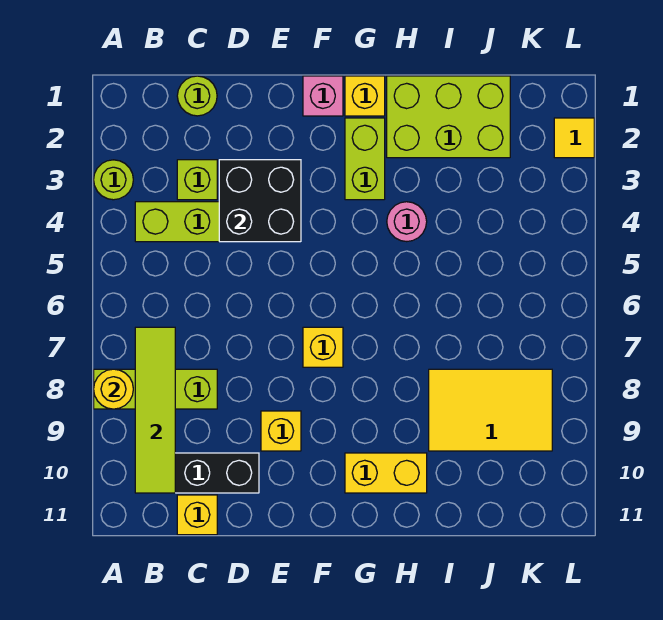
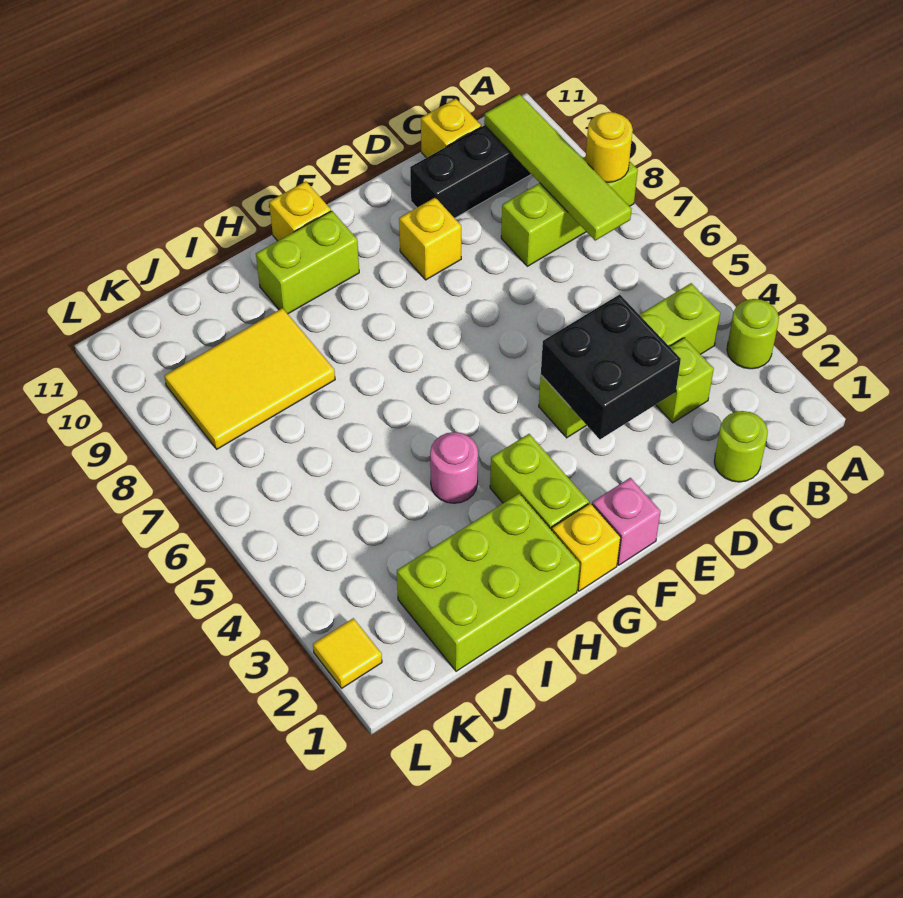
yellow 1x1 brick [303,327,343,367] -> yellow 1x1 brick moved to [269,181,331,241]
yellow 1x2 brick [345,453,427,493] -> lime 1x2 brick [256,211,359,314]

